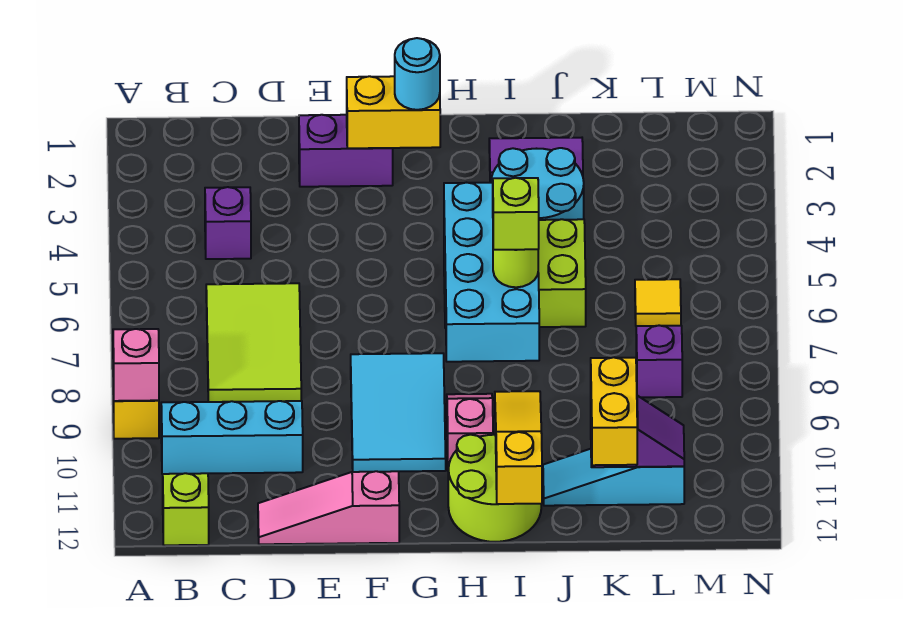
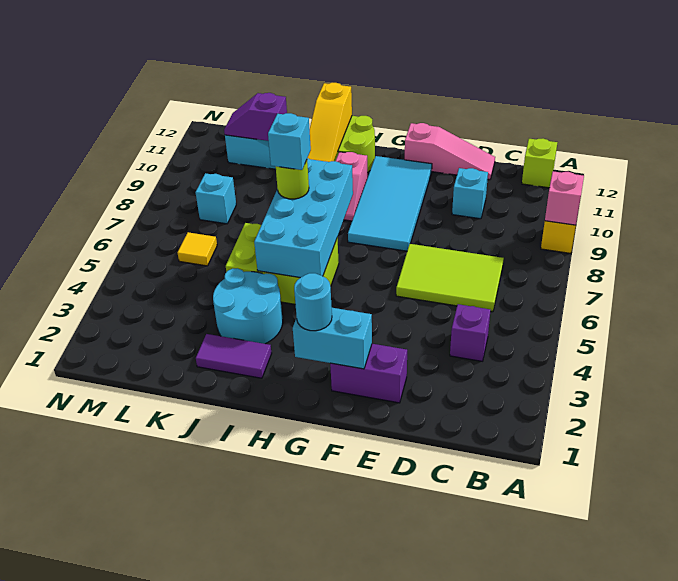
cyan 1x3 brick [161,401,303,474] -> cyan 1x1 brick [452,168,488,219]
lime 2x3 tile [206,283,301,402] -> lime 2x3 tile turned to [396,244,504,312]
yellow 1x2 brick [347,76,440,148] -> cyan 1x2 brick [293,308,372,369]
cyan 2x3 tile [351,353,446,472] -> cyan 2x4 tile [348,156,432,251]
lime 1x1 brick [493,178,539,250] -> cyan 1x1 brick [268,113,311,170]
yellow 1x2 brick [591,357,637,465] -> none
purple 1x1 brick [636,325,682,397] -> cyan 1x1 brick [195,173,236,224]

